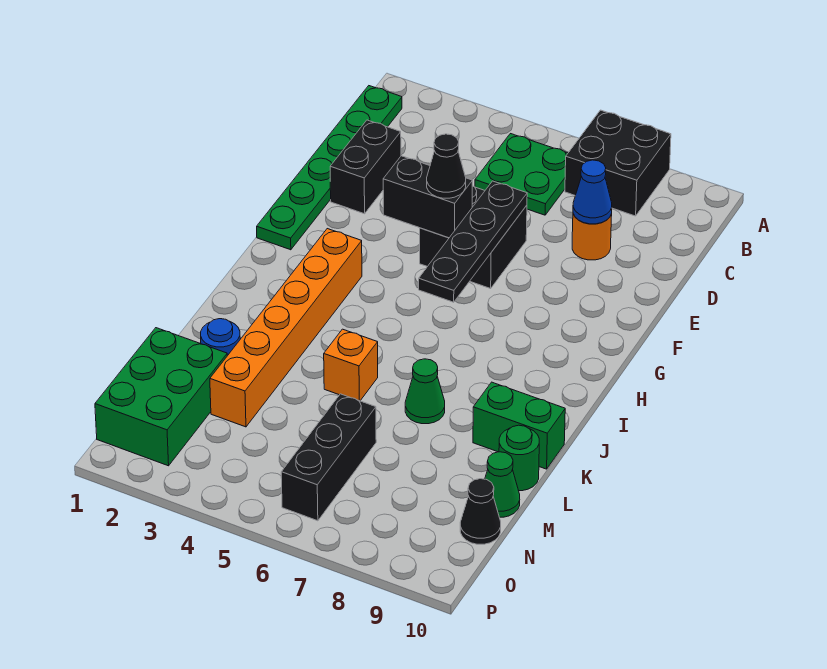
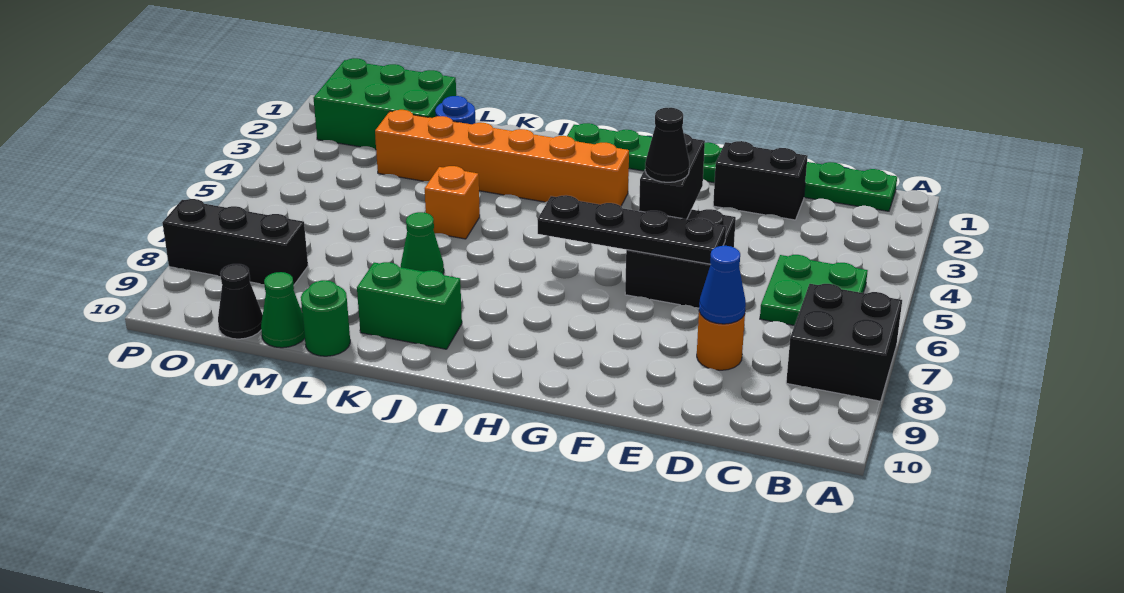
green 1x6 plate [257,86,402,250] -> green 1x8 plate [567,123,897,211]
green 1x2 brick [473,382,565,469] -> green 1x2 brick turned to [357,262,462,349]
black 1x3 brick [281,394,376,521] -> black 1x3 brick moved to [162,199,308,285]

